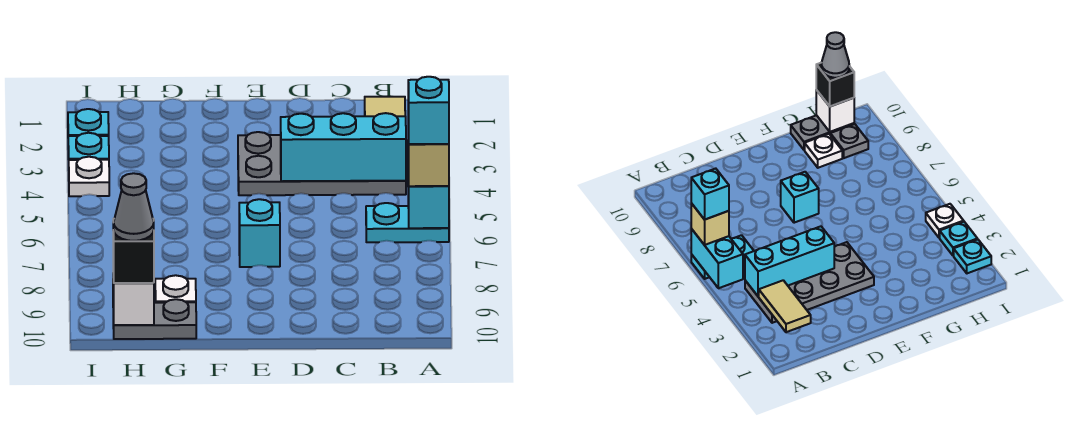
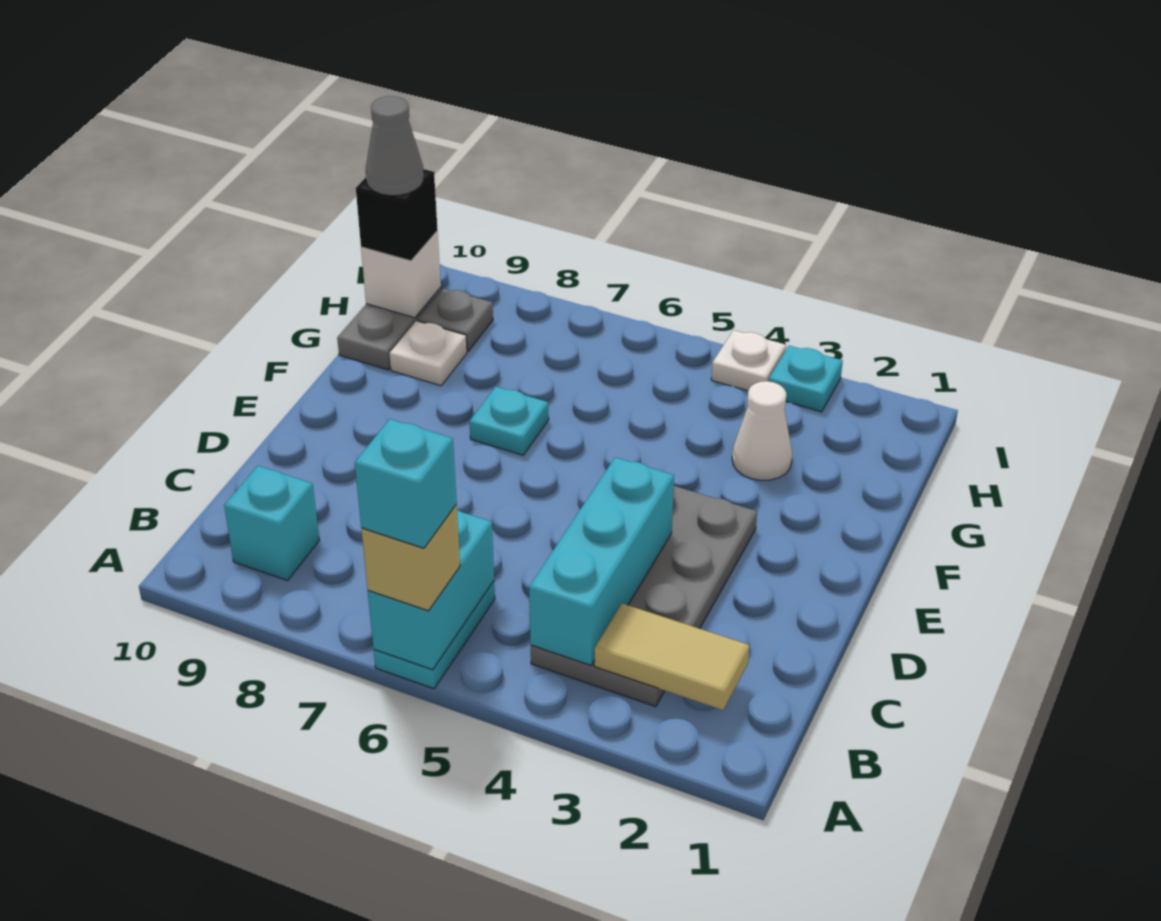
cyan 1x2 brick [408,166,449,228] -> cyan 1x2 brick turned to [368,510,494,670]
cyan 1x1 brick [239,199,280,267] -> cyan 1x1 brick moved to [224,466,319,580]
none -> white 1x1 cone [732,381,792,480]
cyan 1x1 plate [68,109,109,136] -> cyan 1x1 plate moved to [469,387,549,455]

